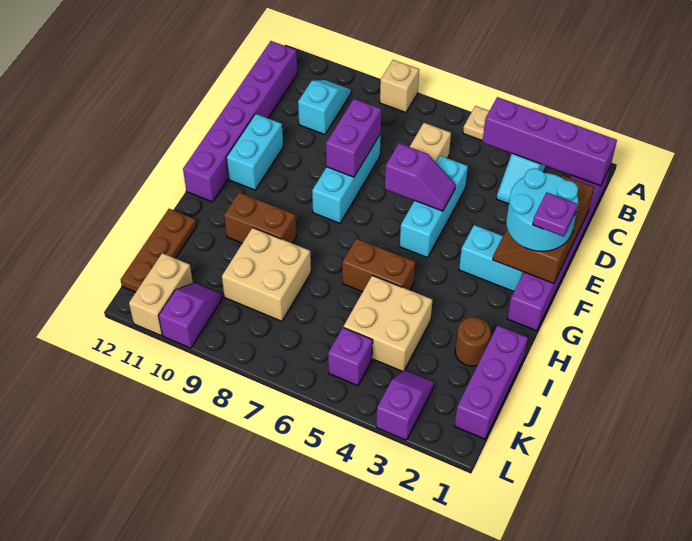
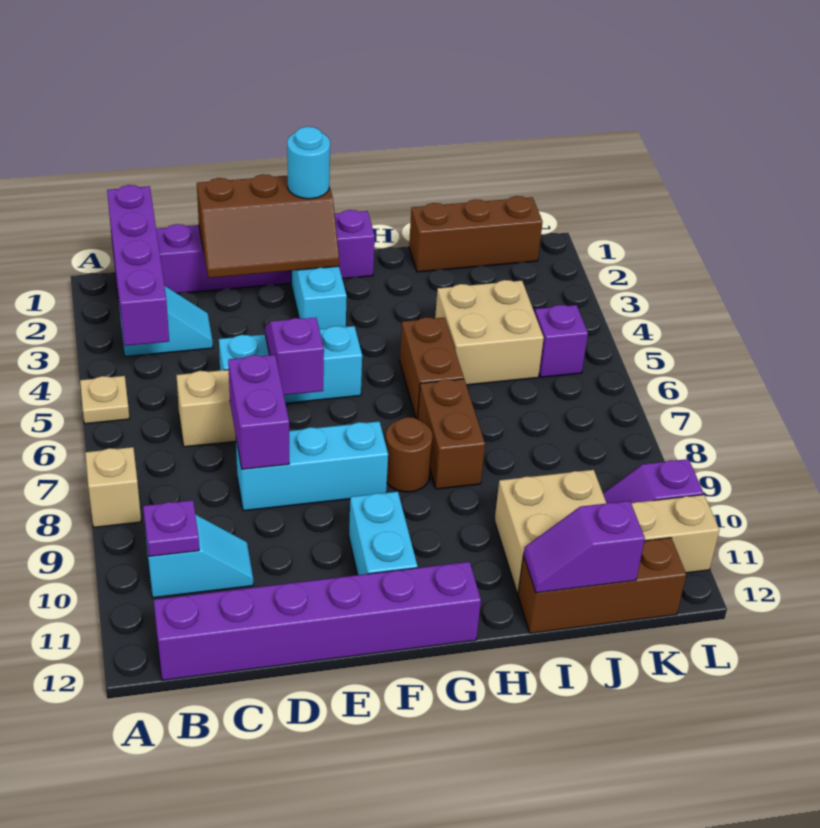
cyan 1x2 slope [298,80,351,135] -> cyan 1x2 slope turned to [145,514,253,598]
purple 1x2 brick [326,99,381,177] -> purple 1x2 brick turned to [228,355,289,469]
cyan 2x2 round brick [506,168,579,251] -> cyan 1x1 round brick [287,127,330,199]
cyan 1x2 brick [226,114,283,190] -> cyan 1x2 brick turned to [349,492,418,575]
purple 1x1 plate [533,192,578,237] -> purple 1x1 plate moved to [143,500,199,556]
brown 1x2 brick [224,192,297,243] -> brown 1x2 brick moved to [418,379,485,489]
purple 1x3 brick [455,325,528,439] -> brown 1x3 brick [409,196,543,272]
brown 1x1 round brick [455,317,491,366] -> brown 1x1 round brick moved to [385,417,432,492]
tan 2x2 brick [222,228,311,321] -> tan 2x2 brick moved to [495,470,606,594]
brown 1x3 plate [121,209,197,292] -> brown 1x3 brick [518,538,686,633]
purple 1x2 slope [376,370,435,440] -> purple 1x2 slope moved to [524,501,645,593]

